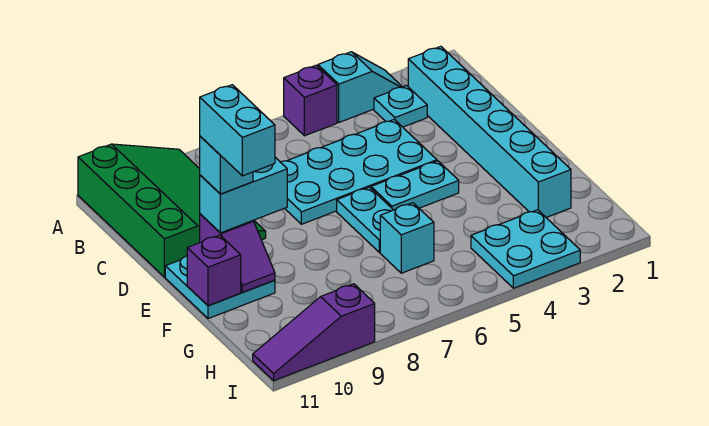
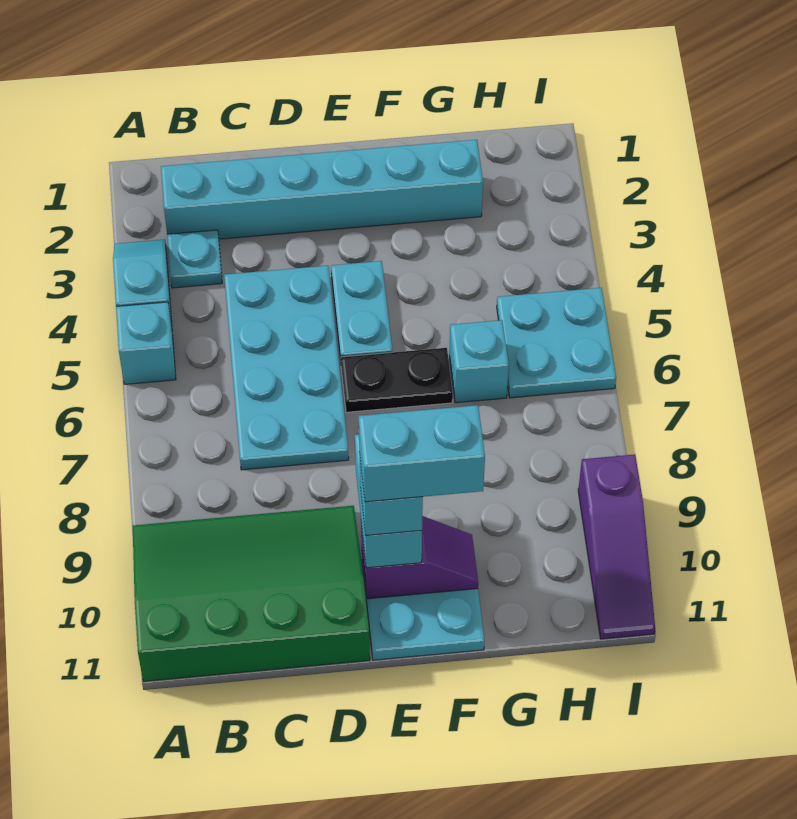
purple 1x1 brick [284,65,337,136] -> cyan 1x1 brick [116,302,176,384]
cyan 1x2 plate [337,187,393,253] -> black 1x2 plate [341,348,453,412]
purple 1x1 brick [187,235,241,306] -> none
cyan 2x2 plate [471,210,580,288] -> cyan 2x2 plate moved to [497,288,616,398]

